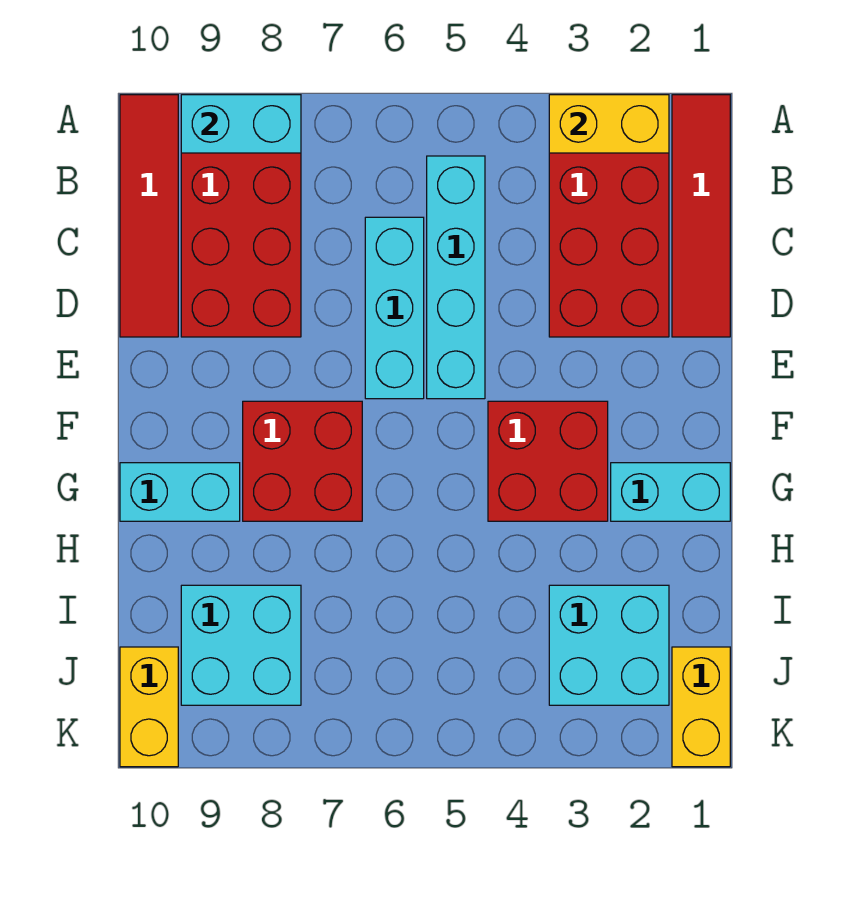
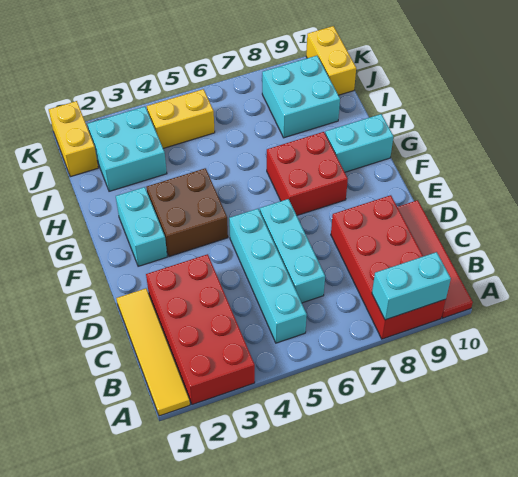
red 1x4 tile [672,95,730,337] -> yellow 1x4 tile [116,288,190,416]
yellow 1x2 brick [549,95,669,153] -> yellow 1x2 brick moved to [147,89,215,148]
red 2x2 brick [488,401,608,521] -> brown 2x2 brick [147,168,228,257]
cyan 1x2 brick [611,463,730,521] -> cyan 1x2 brick turned to [116,187,167,266]

